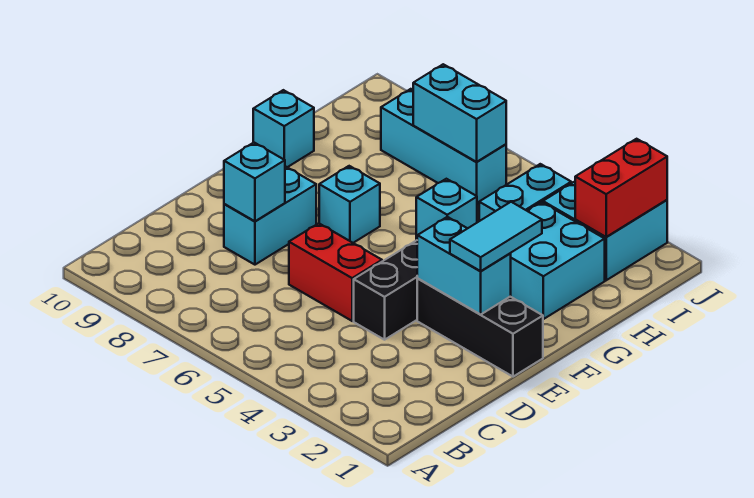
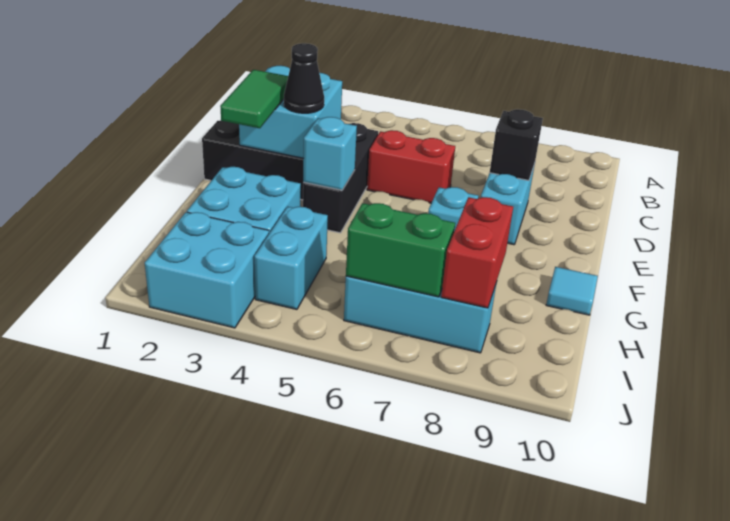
cyan 1x1 brick [224,142,285,221] -> black 1x1 brick [490,109,543,180]
cyan 1x2 brick [417,217,511,314] -> cyan 2x2 brick [239,66,342,158]
cyan 1x2 tile [450,202,542,271] -> green 1x2 tile [220,70,288,128]
none -> black 1x1 cone [284,43,324,113]
cyan 1x1 brick [253,90,314,167] -> cyan 1x1 tile [546,267,598,315]
red 1x2 brick [575,139,667,237] -> red 1x2 brick moved to [441,197,513,308]
cyan 1x2 brick [413,64,506,162] -> green 1x2 brick [346,203,455,297]

